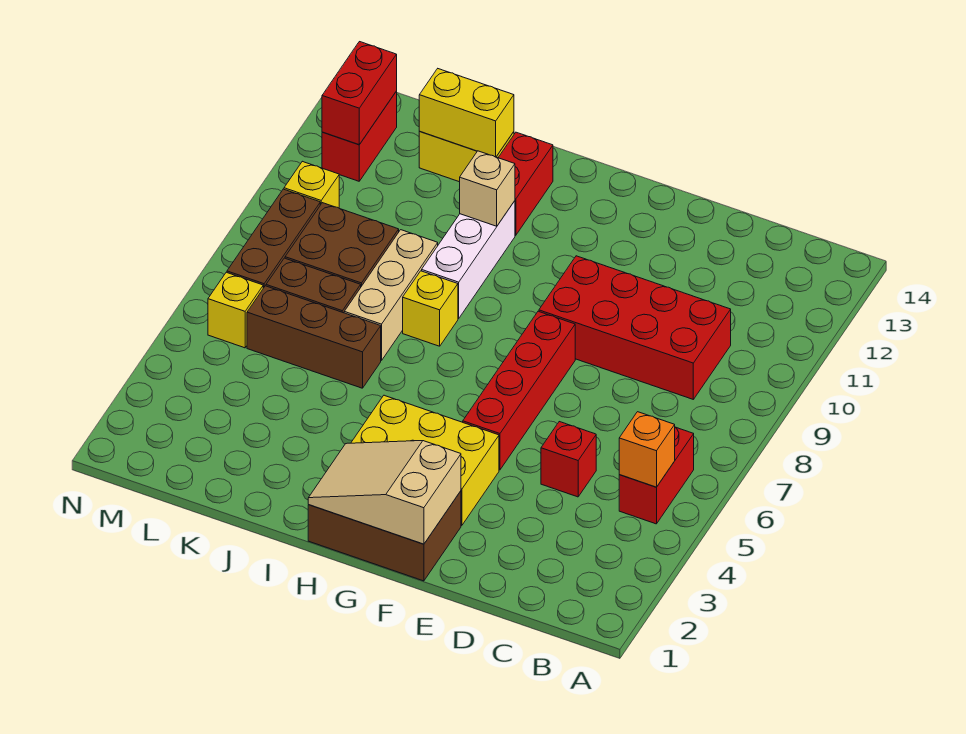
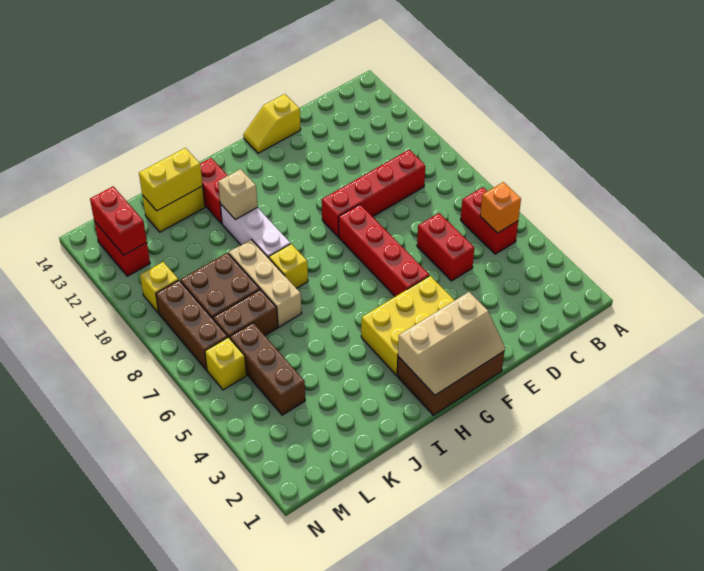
red 2x4 brick [539,256,731,399] -> red 1x4 brick [322,150,425,237]
red 1x1 brick [541,422,596,497] -> red 1x2 brick [417,213,474,281]
none -> yellow 1x2 slope [243,94,301,153]
tan 2x3 slope [308,441,461,544] -> tan 2x3 slope turned to [398,292,505,395]
brown 1x3 brick [247,286,381,388] -> brown 1x3 brick turned to [230,323,305,415]

